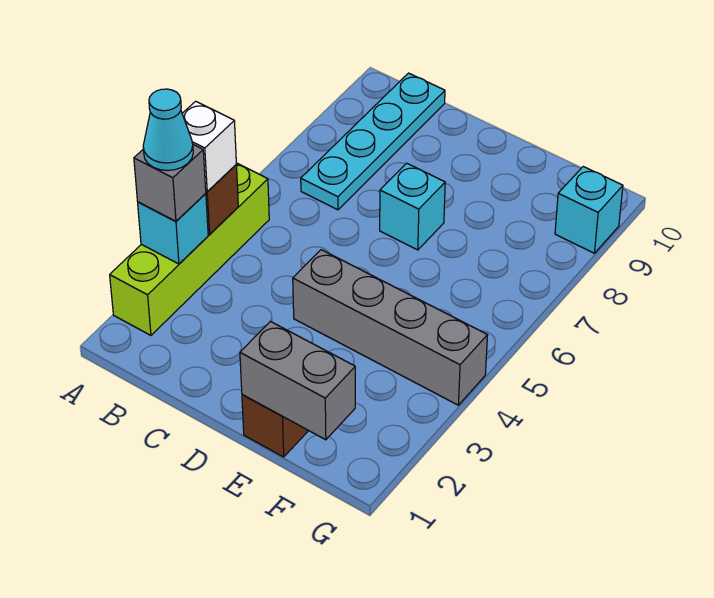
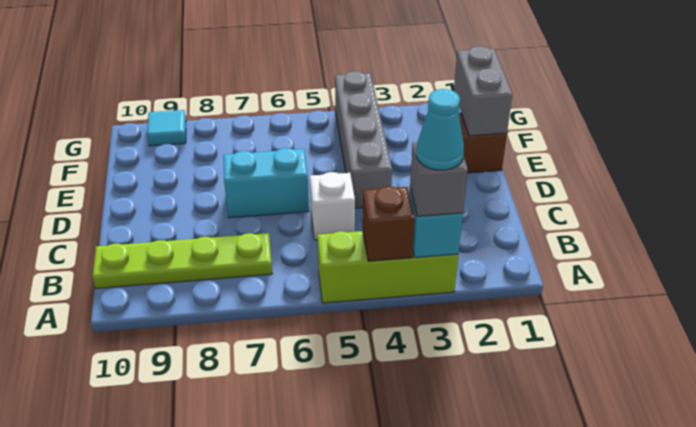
lime 1x4 brick [110,163,269,335] -> lime 1x3 brick [317,231,458,303]
white 1x1 brick [182,101,236,192] -> white 1x1 brick moved to [310,172,355,240]
cyan 1x4 plate [301,73,445,210] -> lime 1x4 plate [93,233,272,288]
cyan 1x1 brick [380,163,445,250] -> cyan 1x2 brick [223,148,309,218]
cyan 1x1 brick [555,167,623,253] -> cyan 1x1 tile [147,110,186,146]

